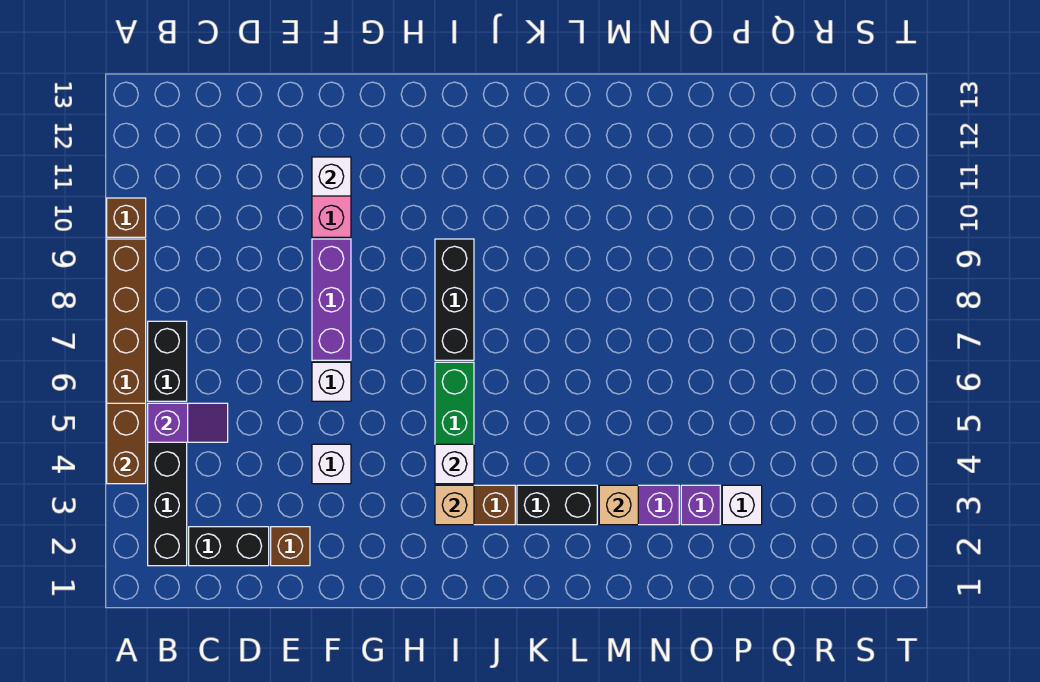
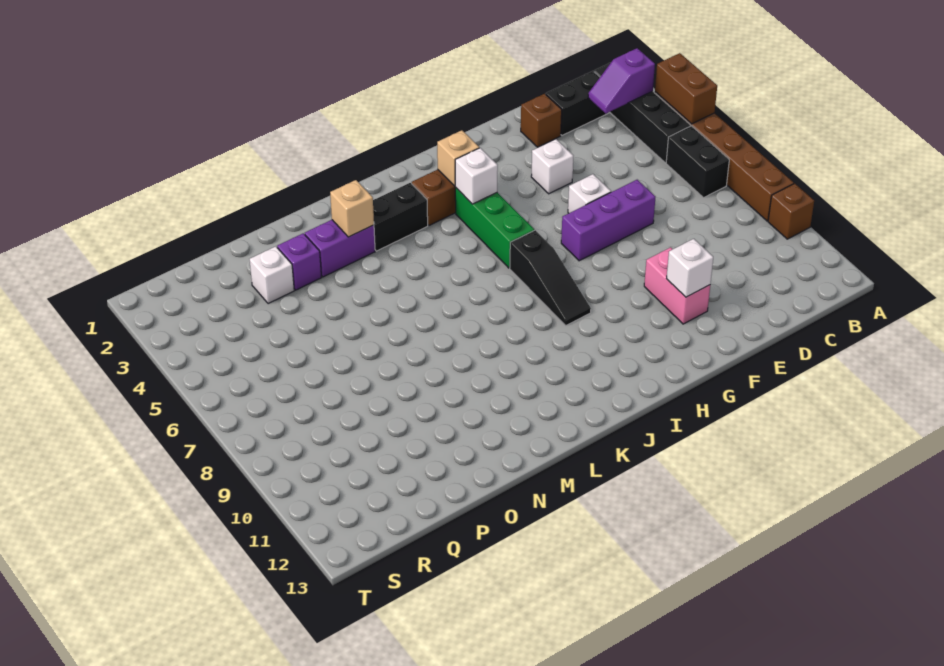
purple 1x2 slope [148,403,228,442] -> purple 1x2 slope moved to [588,48,655,113]
purple 1x3 brick [312,239,351,360] -> purple 1x3 brick turned to [561,180,655,261]
black 1x3 brick [435,239,474,360] -> black 1x3 slope [510,230,591,326]

